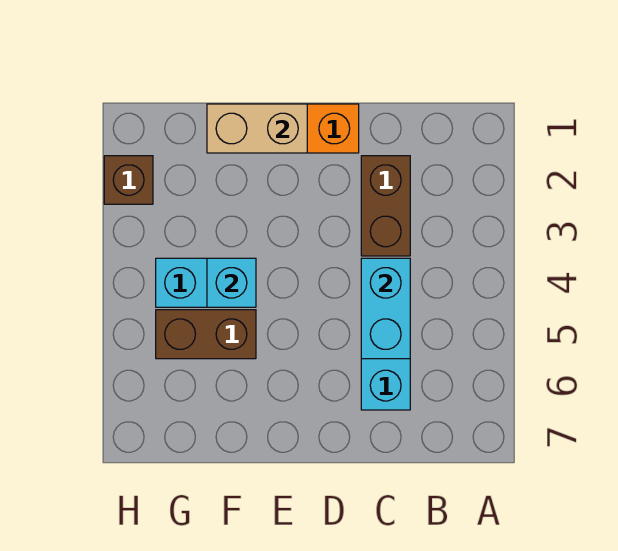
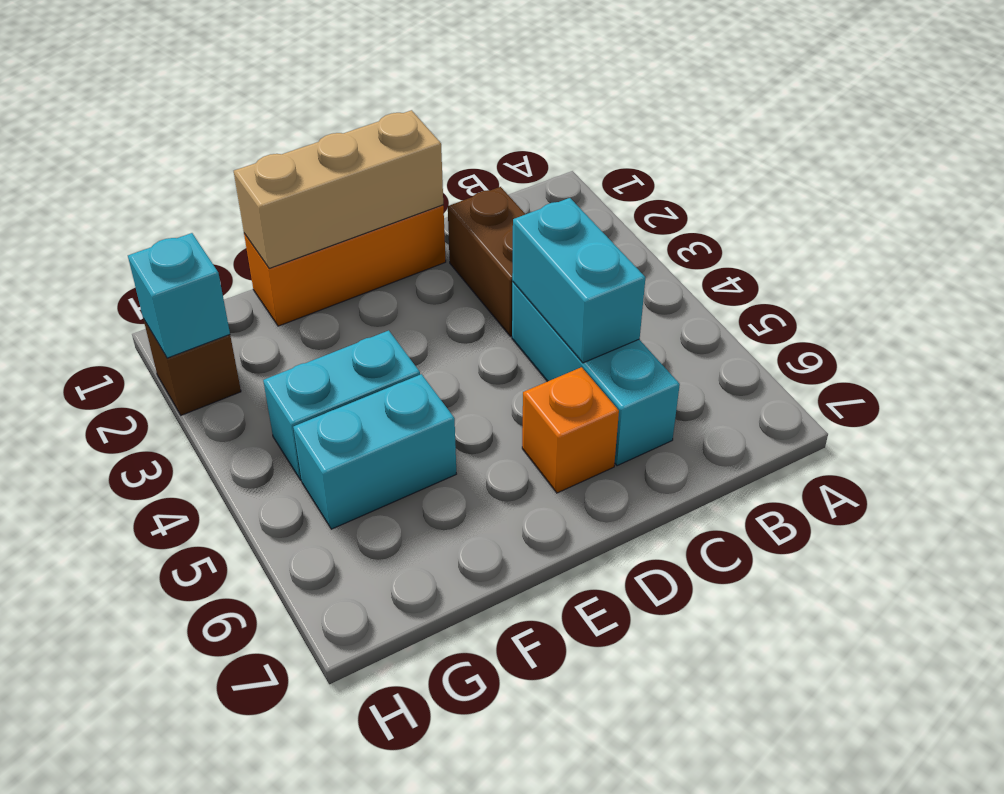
none -> orange 1x1 brick [522,367,619,493]
tan 1x2 brick [207,104,307,153] -> tan 1x3 brick [234,110,443,269]
cyan 1x1 brick [207,258,256,307] -> cyan 1x1 brick moved to [128,233,230,358]
brown 1x2 brick [156,310,256,359] -> cyan 1x2 brick [293,374,456,529]

